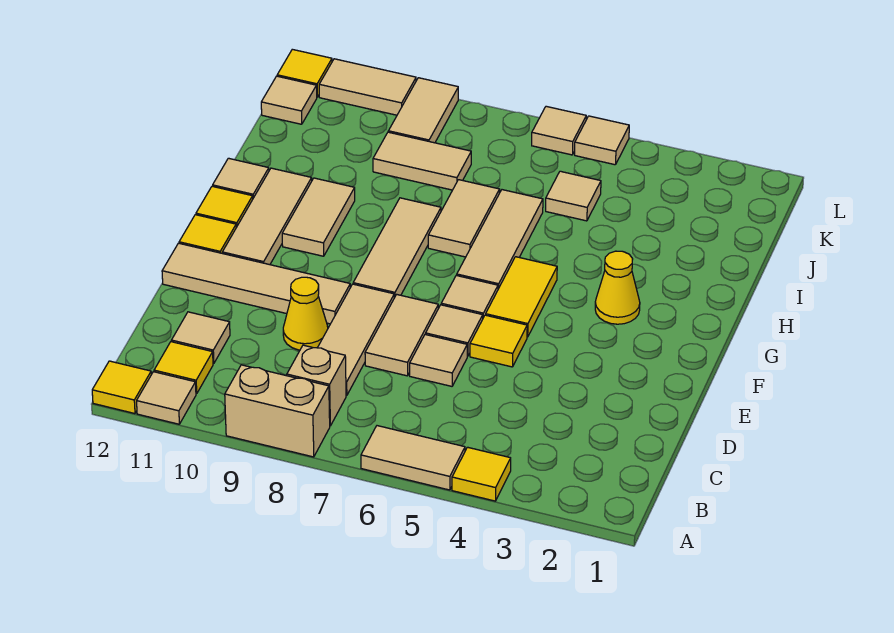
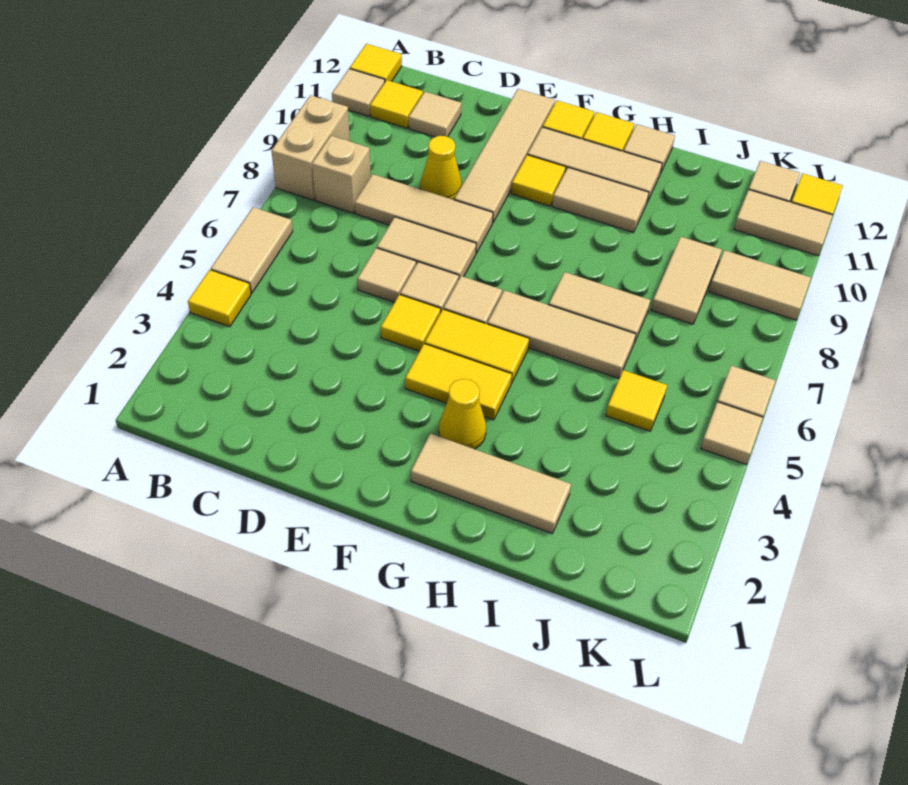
none -> yellow 1x2 tile [405,344,512,420]
tan 1x3 tile [353,198,441,298] -> tan 1x3 tile moved to [411,433,571,533]
none -> yellow 1x1 tile [511,155,566,206]
tan 1x1 tile [546,171,601,221] -> yellow 1x1 tile [606,370,667,431]
tan 1x2 tile [319,59,416,115] -> tan 1x2 tile turned to [734,190,833,256]

